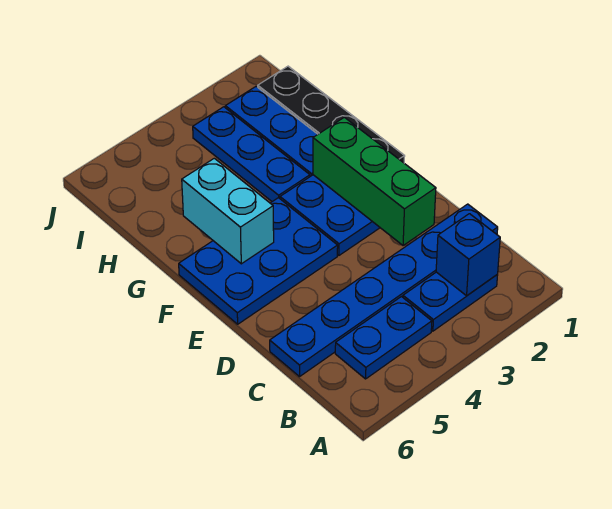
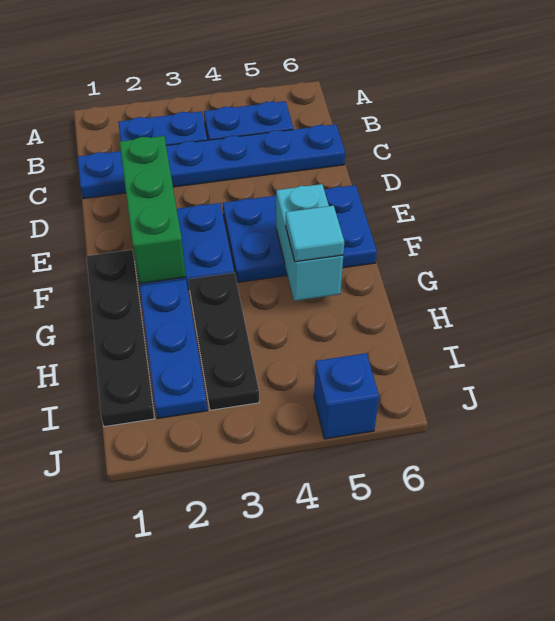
blue 1x1 brick [436,214,500,296] -> blue 1x1 brick moved to [314,353,379,439]
blue 1x3 plate [193,107,310,202] -> black 1x3 plate [189,273,259,410]
none -> cyan 1x1 tile [286,206,344,262]

